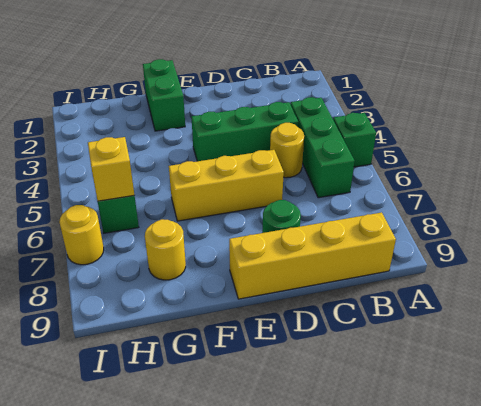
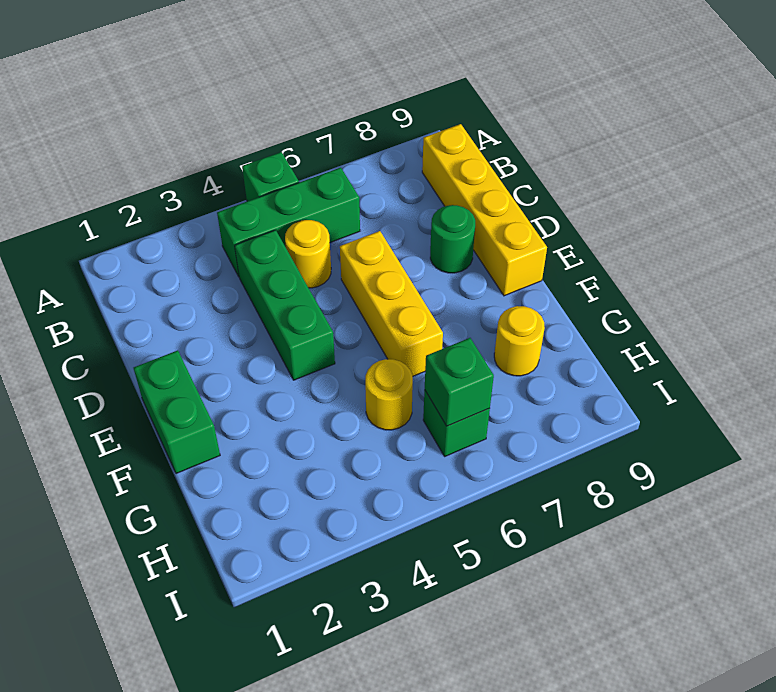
green 1x2 brick [143,59,185,131] -> green 1x2 brick turned to [134,350,220,474]
yellow 1x1 brick [88,137,134,201] -> green 1x1 brick [425,338,494,426]
yellow 1x1 round brick [59,205,104,265] -> yellow 1x1 round brick moved to [365,359,413,430]

